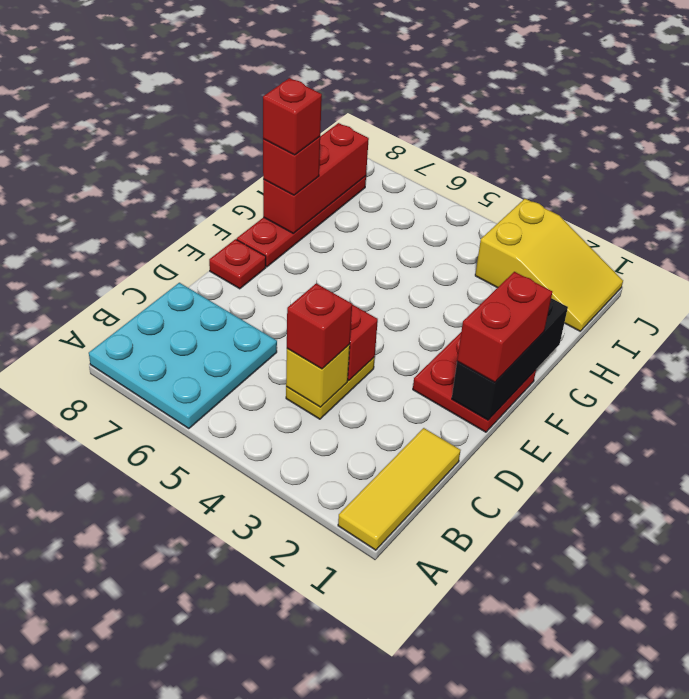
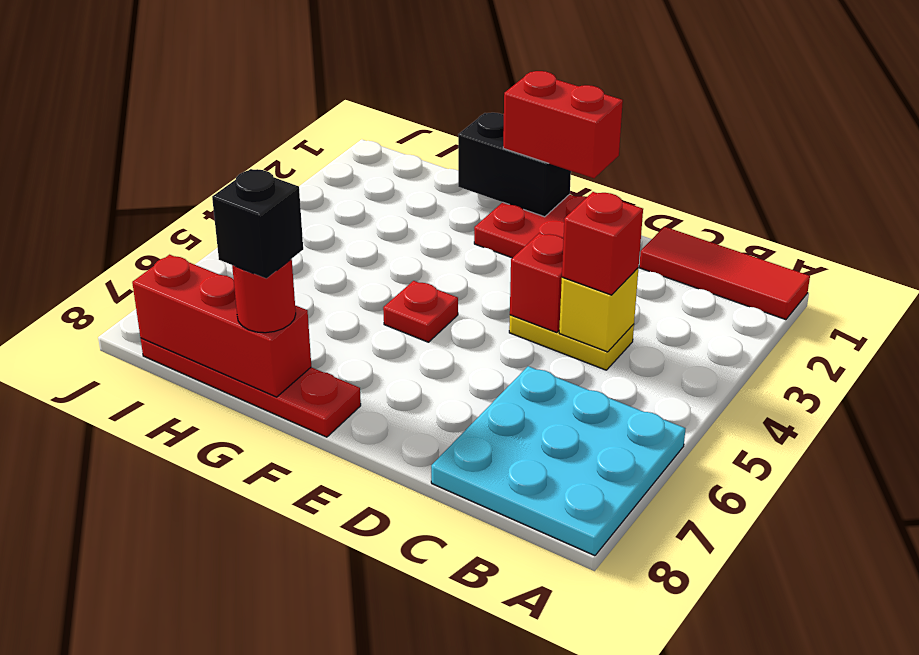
yellow 1x3 tile [338,428,461,550] -> red 1x3 tile [639,227,810,320]
black 1x3 brick [452,298,568,420] -> black 1x2 brick [458,113,571,217]
red 1x1 plate [209,239,266,289] -> red 1x1 plate moved to [383,281,458,342]
red 1x1 brick [263,137,320,195] -> red 1x1 round brick [232,259,296,333]
red 1x1 brick [263,78,322,155] -> black 1x1 brick [212,169,303,278]
yellow 2x3 slope [475,199,623,331] -> none

